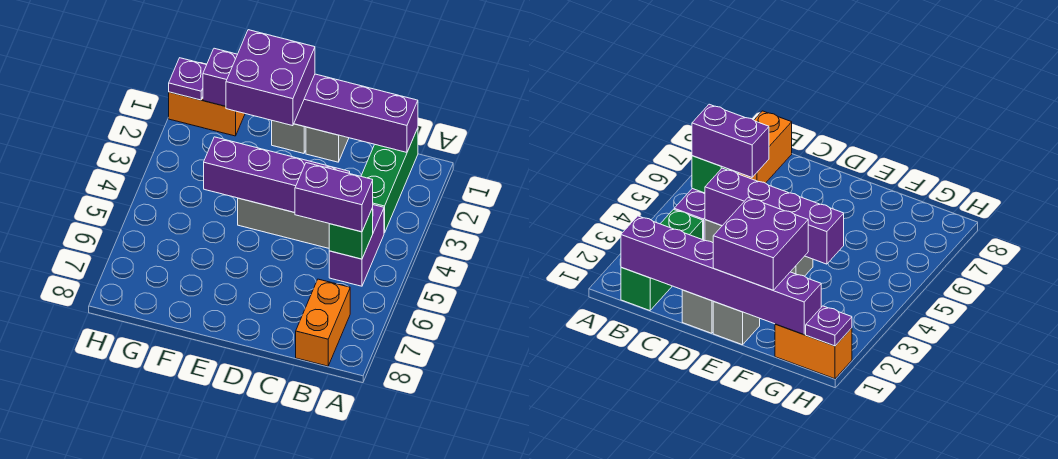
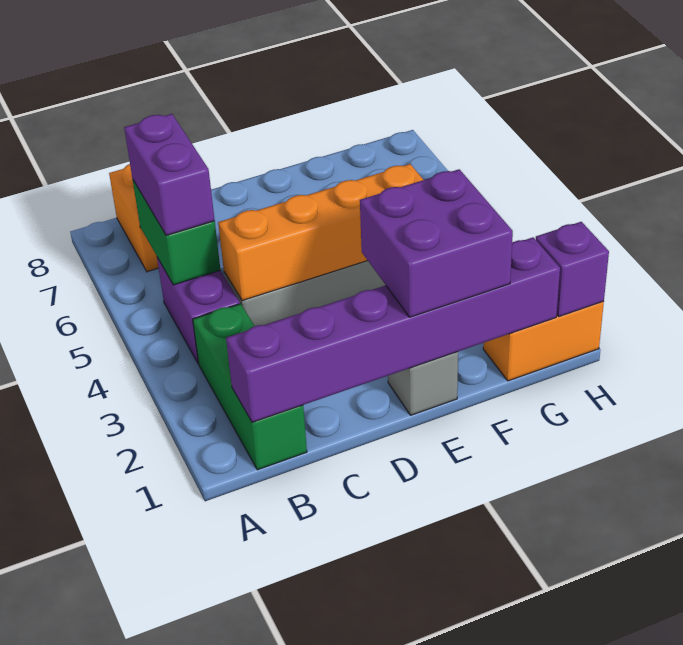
green 1x1 brick [329,208,373,259] -> green 1x2 brick [133,180,220,285]
purple 1x2 brick [295,163,373,232] -> purple 1x2 brick turned to [124,114,215,235]
purple 1x4 brick [204,137,350,213] -> orange 1x4 brick [218,164,423,301]
grey 1x1 brick [306,127,349,162] -> none
purple 1x1 plate [169,58,206,100] -> purple 1x1 brick [536,222,609,317]

